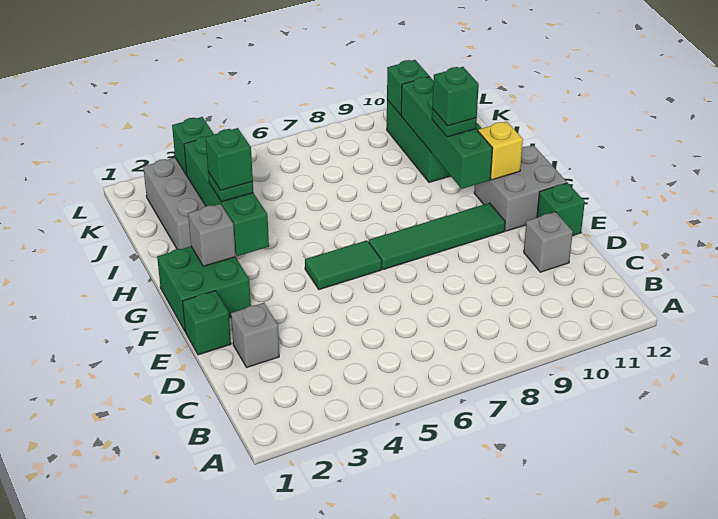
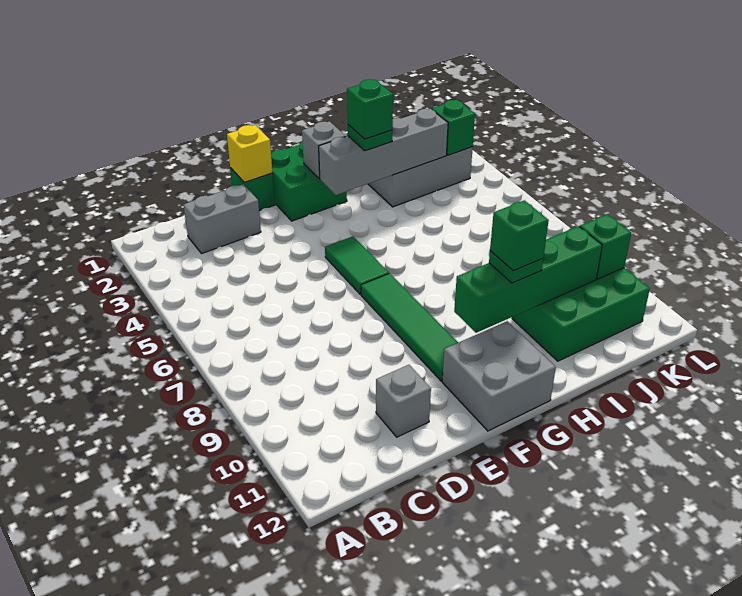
grey 1x1 brick [231,303,279,367] -> grey 1x2 brick [184,184,261,254]
green 1x1 brick [537,183,585,236] -> none
green 1x4 brick [184,136,269,256] -> grey 1x4 brick [319,109,448,195]
yellow 1x1 brick [478,121,523,180] -> yellow 1x1 brick moved to [227,125,272,182]

